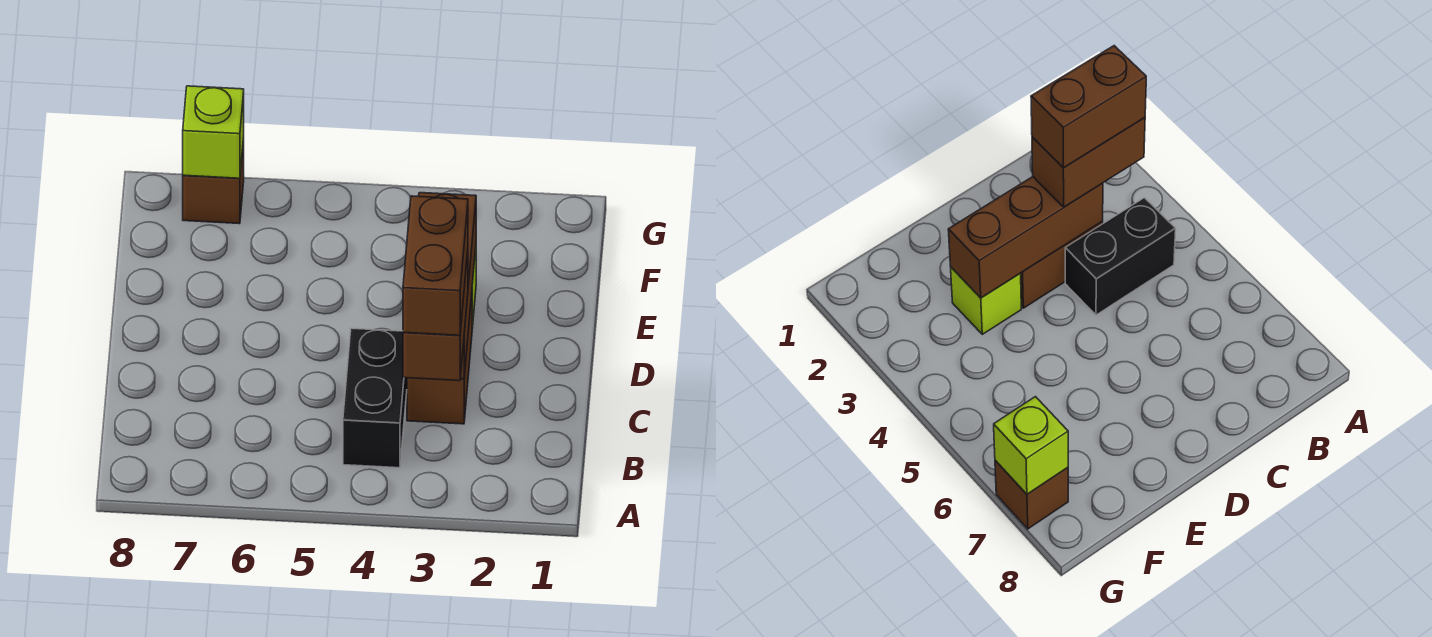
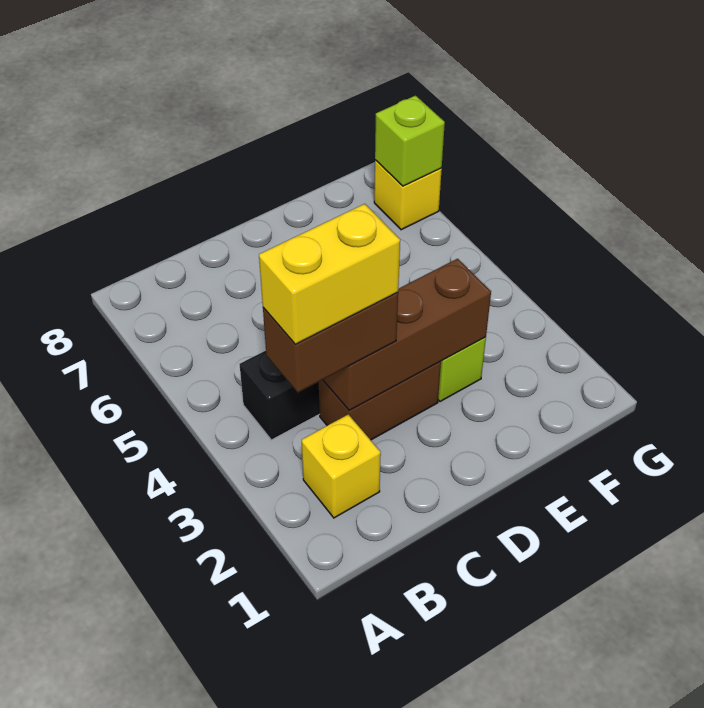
none -> yellow 1x1 brick [302,414,381,518]
brown 1x2 brick [403,196,468,335] -> yellow 1x2 brick [259,204,400,344]
brown 1x1 brick [183,138,244,224] -> yellow 1x1 brick [374,160,442,230]

